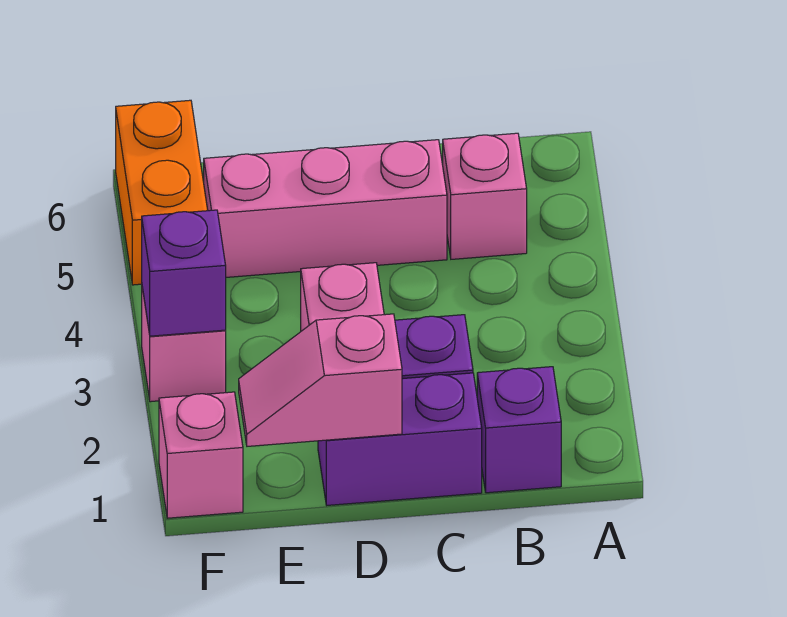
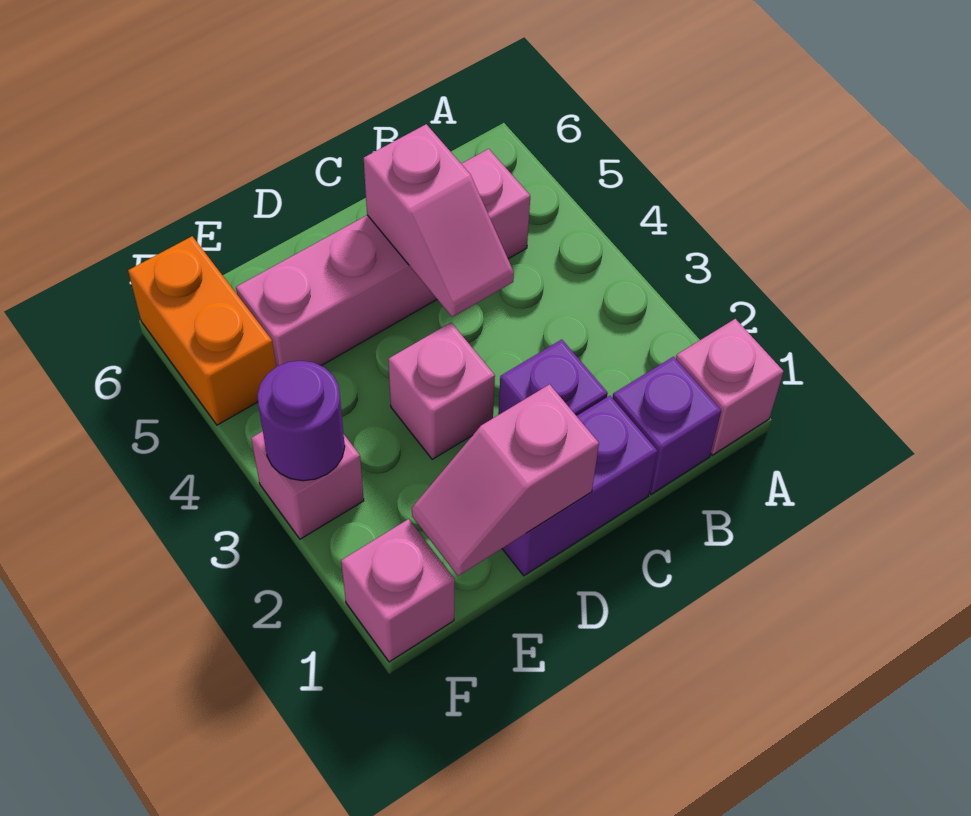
none -> pink 1x1 brick [676,319,784,455]
none -> pink 1x2 slope [364,124,514,317]
purple 1x1 brick [142,210,226,336] -> purple 1x1 round brick [257,361,345,481]

